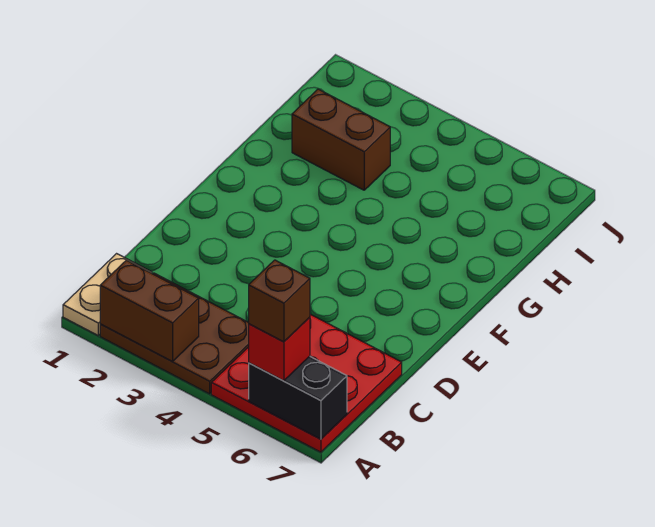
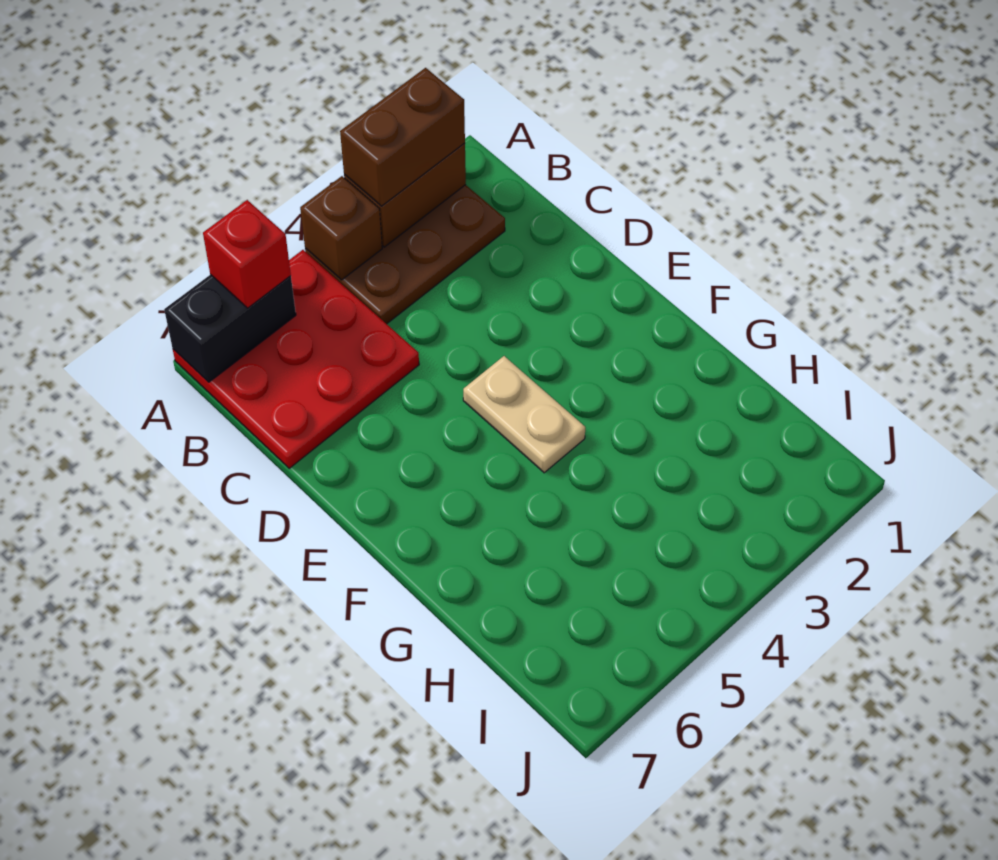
tan 1x2 plate [63,254,152,335] -> tan 1x2 plate moved to [463,356,585,473]
brown 1x1 brick [249,260,310,342] -> brown 1x1 brick moved to [300,176,382,280]
brown 1x2 brick [292,89,390,190] -> brown 1x2 brick moved to [340,68,465,206]

